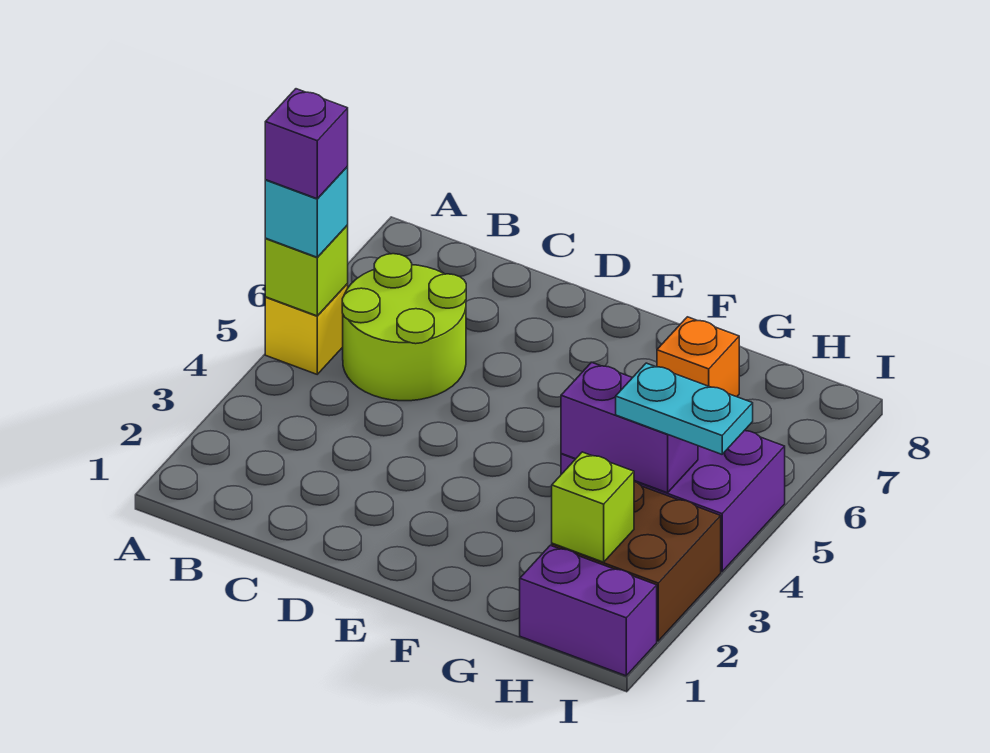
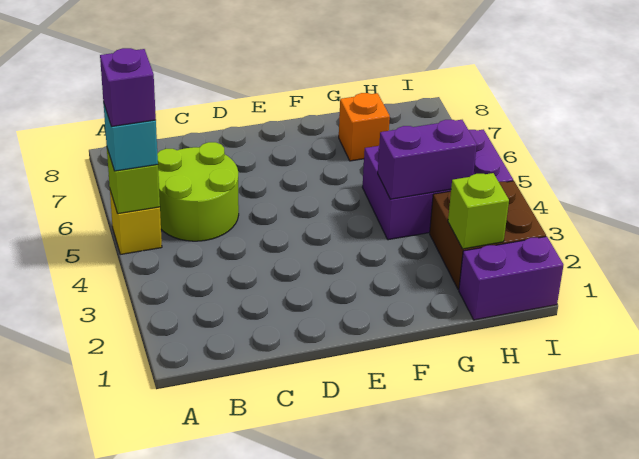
cyan 1x2 plate [616,363,753,454] -> none

